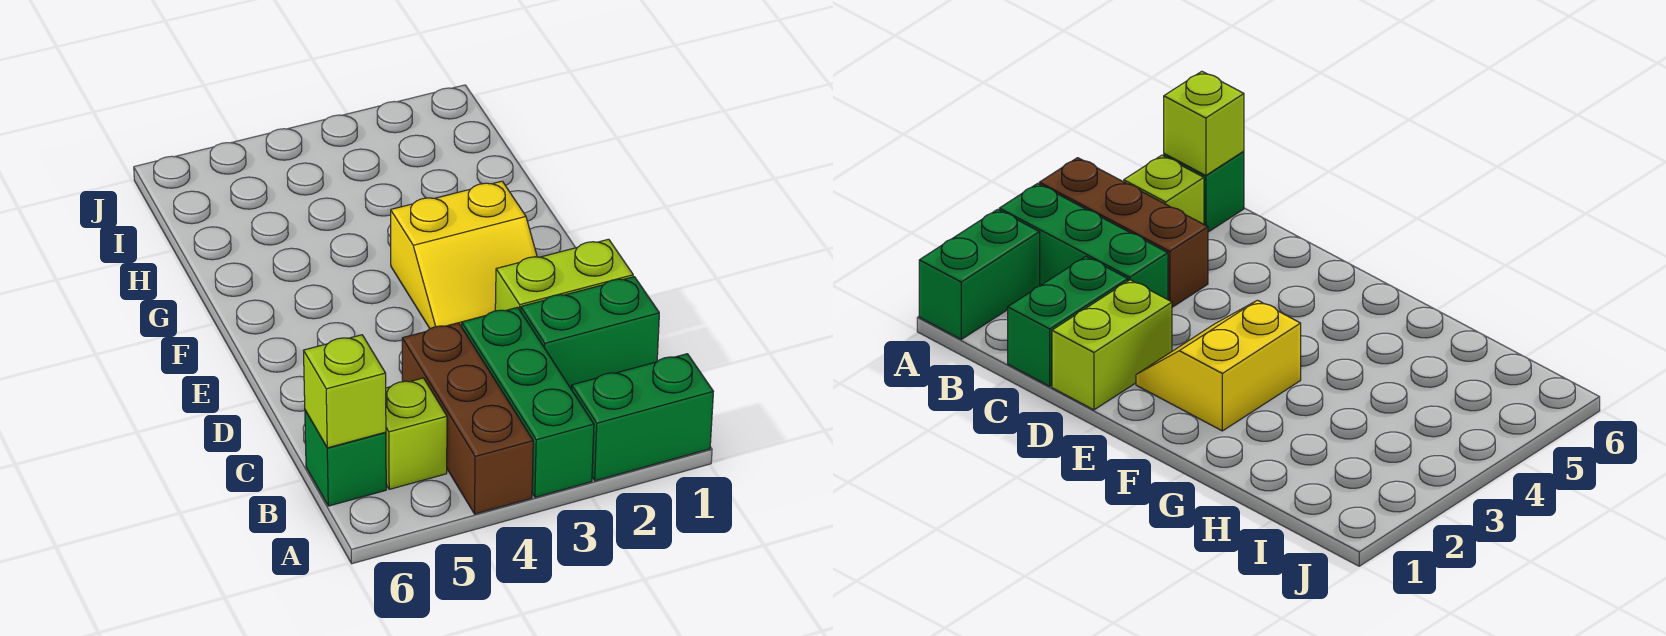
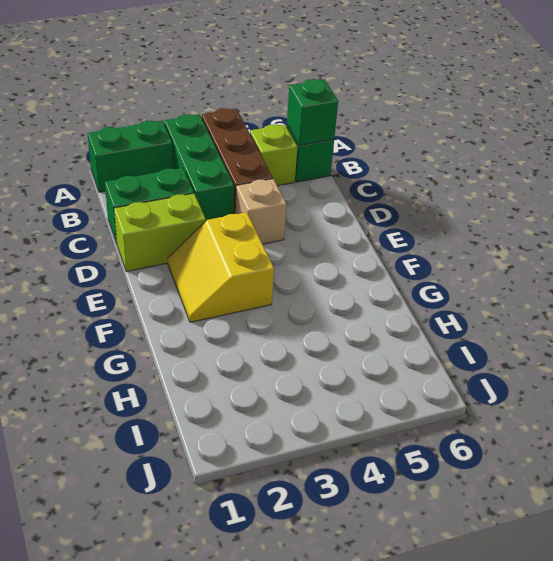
lime 1x1 brick [303,335,386,448] -> green 1x1 brick [287,79,338,145]
none -> tan 1x1 brick [236,179,286,244]
yellow 2x2 slope [391,181,537,329] -> yellow 2x2 slope turned to [168,212,274,322]

